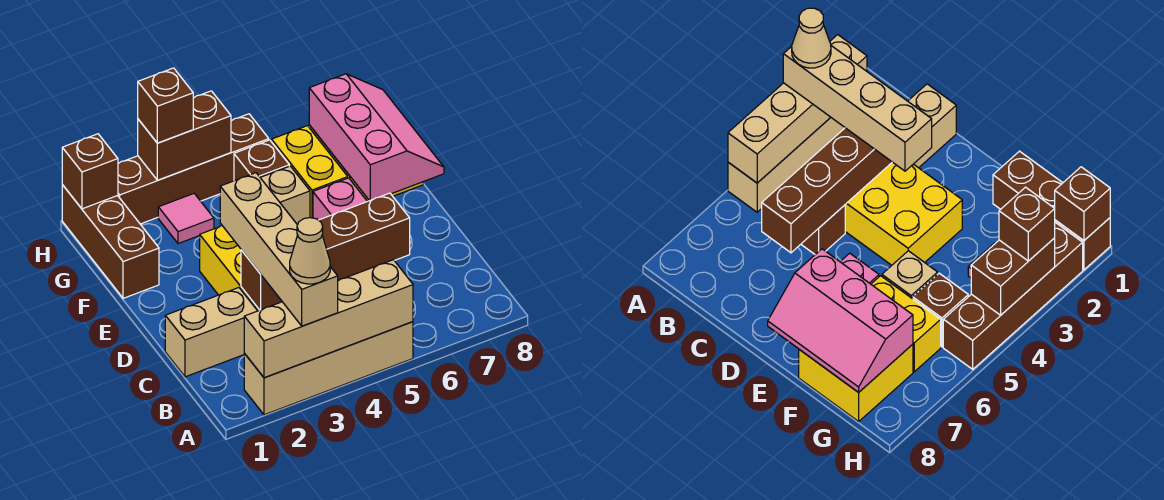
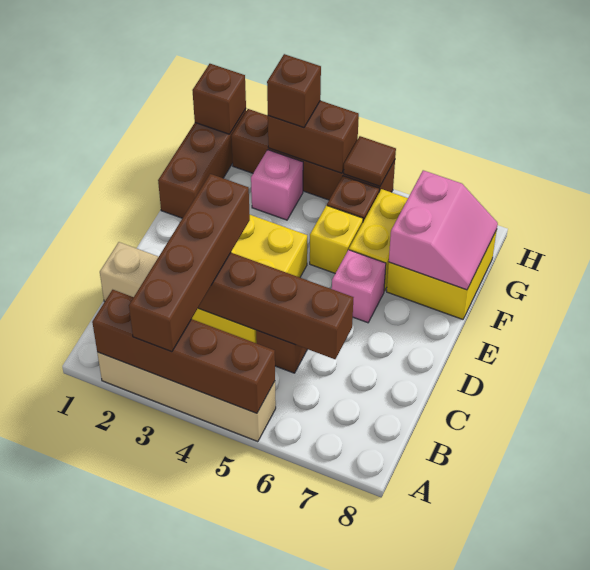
tan 1x4 brick [244,260,413,378] -> brown 1x4 brick [92,290,275,413]
tan 1x4 brick [220,173,338,326] -> brown 1x4 brick [129,174,250,352]
tan 1x1 cone [290,218,330,284] -> none
pink 2x3 slope [309,74,444,201] -> pink 2x2 slope [389,170,498,290]
tan 1x1 brick [260,166,310,225] -> yellow 1x1 brick [310,205,363,273]
pink 1x1 tile [158,194,214,244] -> pink 1x1 brick [251,150,303,220]
none -> brown 1x1 tile [344,136,396,186]

